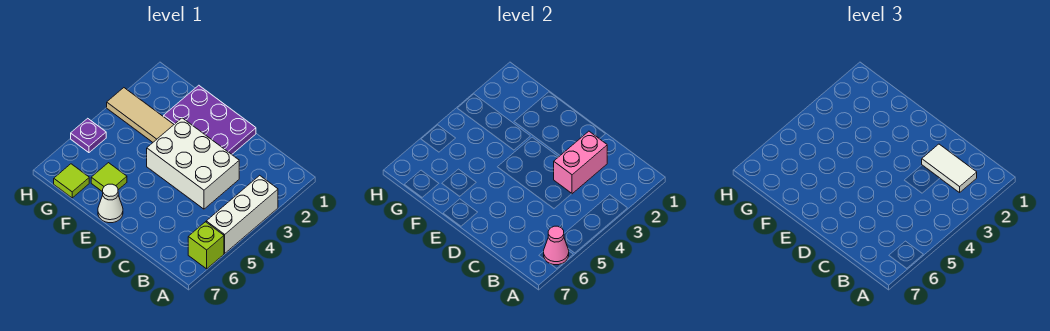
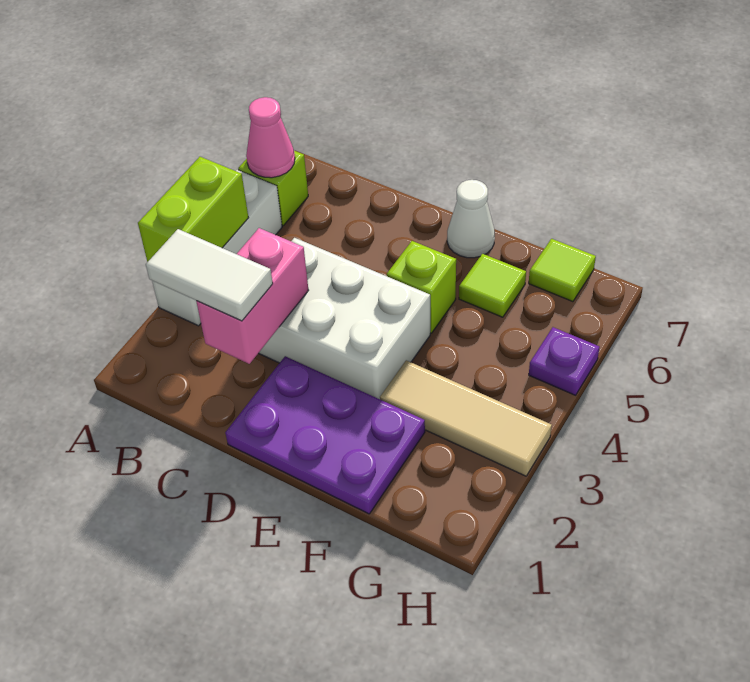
none -> lime 1x2 brick [138,157,248,262]
none -> lime 1x1 brick [387,241,456,333]

